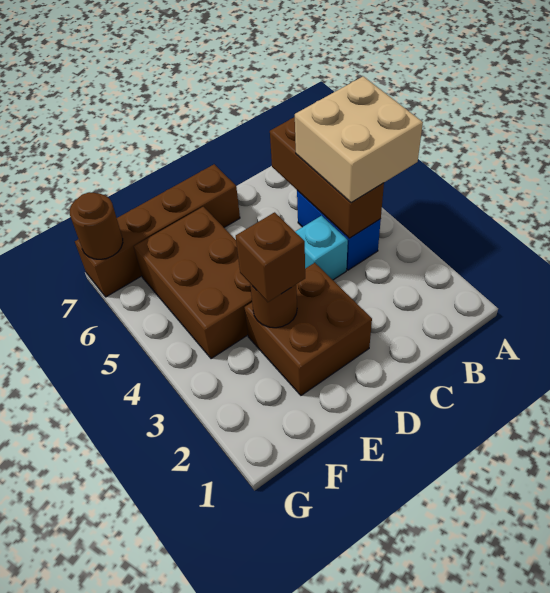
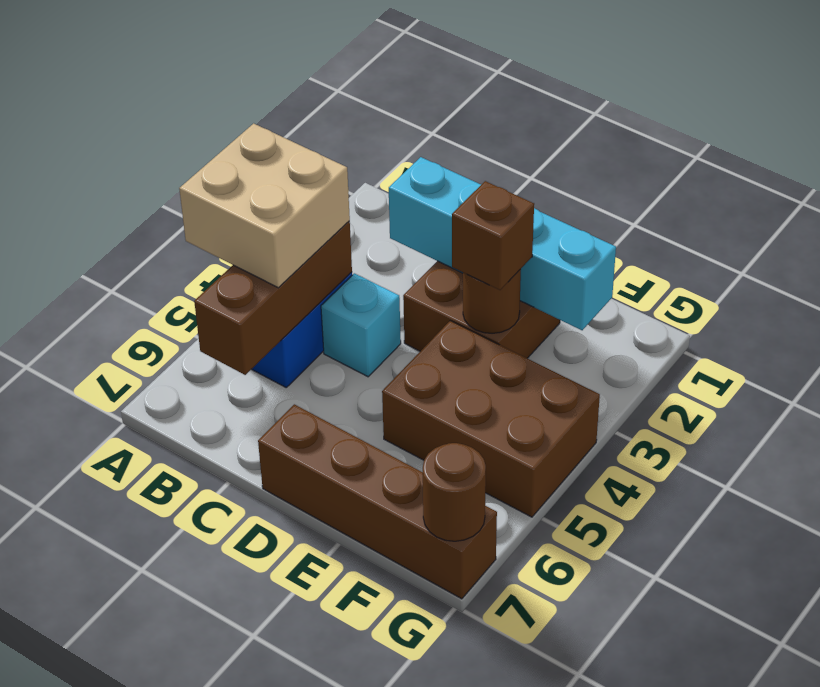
none -> cyan 1x4 brick [389,157,616,330]
brown 2x3 brick [134,207,252,359] -> brown 2x3 brick turned to [382,321,600,517]

